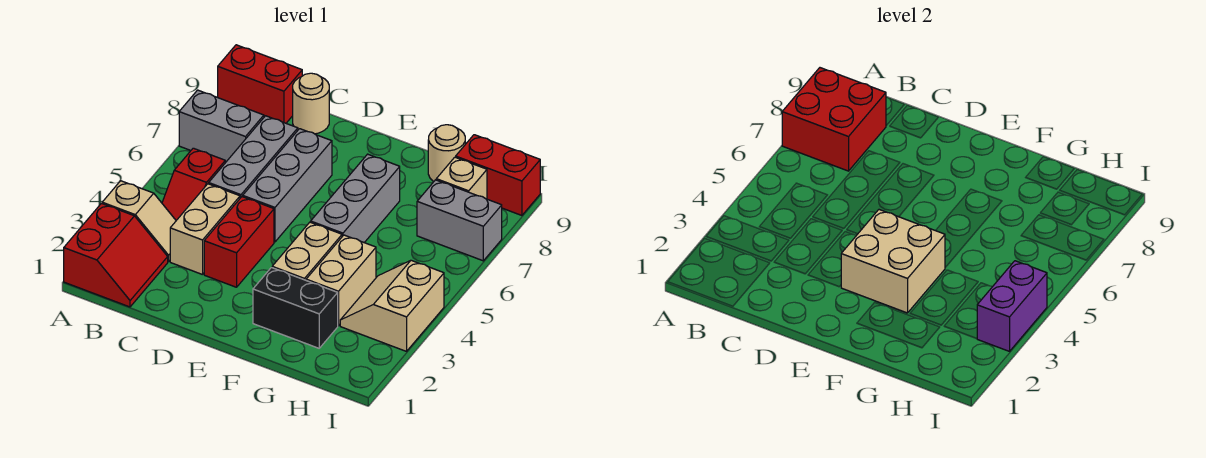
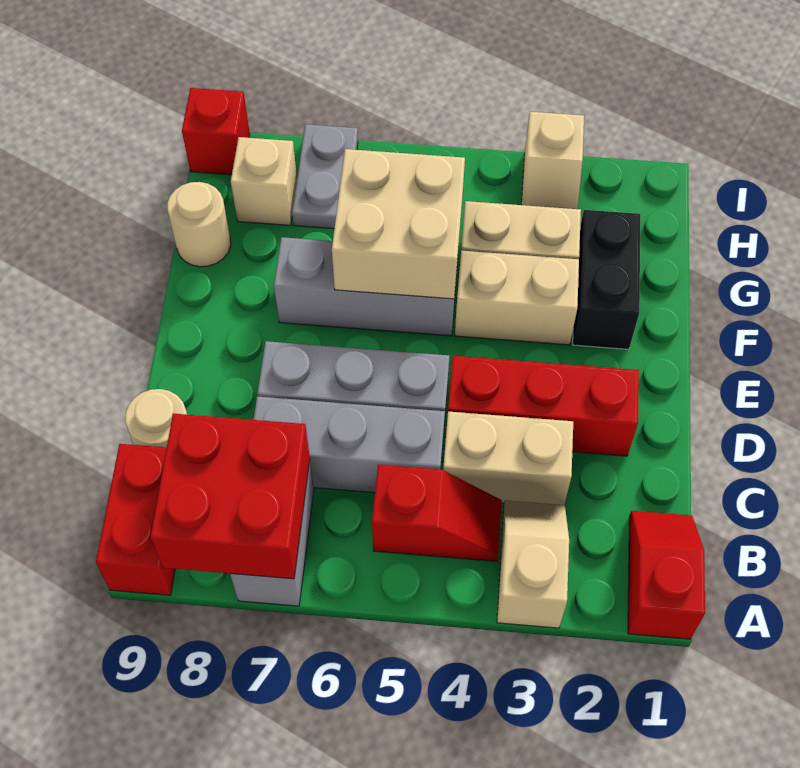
red 2x2 slope [64,203,168,307] -> red 1x2 slope [628,511,705,639]
red 1x2 brick [204,197,274,287] -> red 1x3 brick [448,356,639,456]
tan 2x2 brick [841,210,945,313] -> tan 2x2 brick moved to [332,149,465,299]
tan 2x2 slope [340,260,444,351] -> tan 1x2 slope [522,112,584,209]
grey 1x2 brick [417,180,502,261] -> grey 1x2 plate [292,124,358,229]
red 1x2 brick [456,135,540,215] -> red 1x1 brick [182,88,250,175]
purple 1x2 brick [977,261,1047,351] -> none

